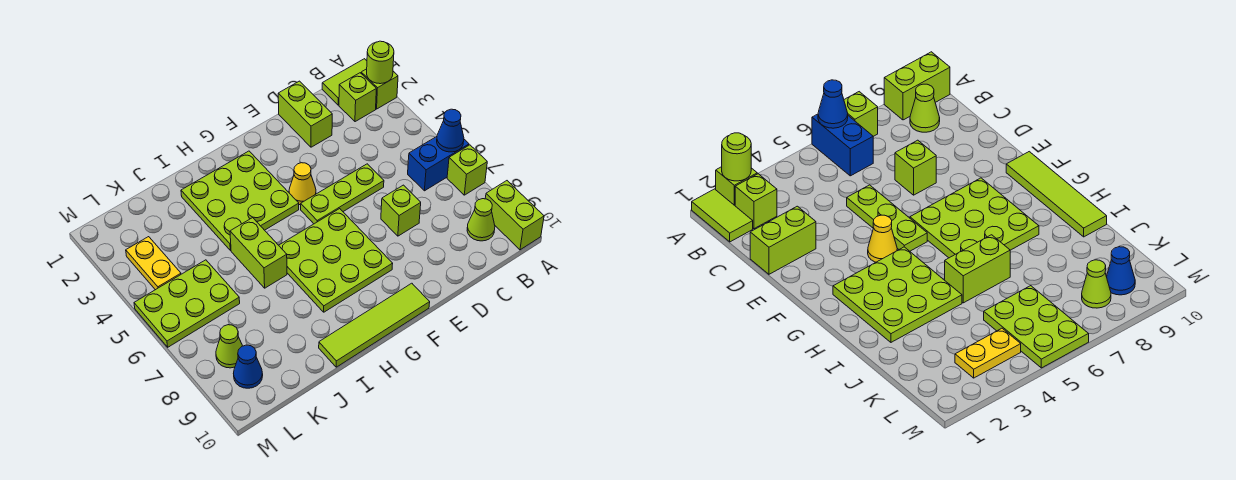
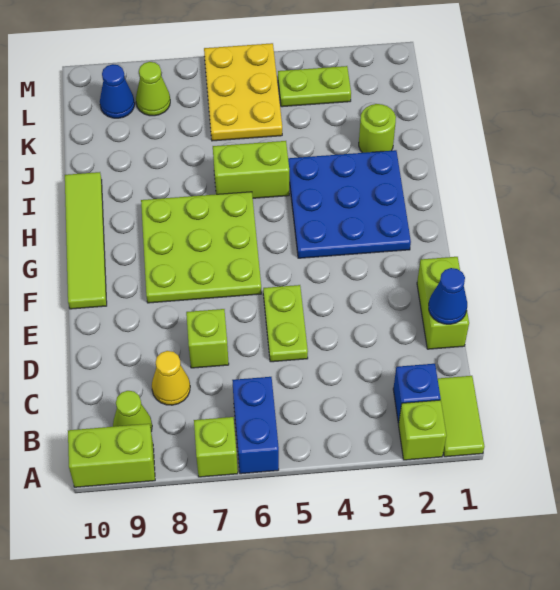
lime 1x1 round brick [367,41,394,84] -> lime 1x1 round brick moved to [359,104,396,153]
blue 1x1 cone [437,109,464,152] -> blue 1x1 cone moved to [429,268,467,324]
lime 1x1 brick [339,73,376,122] -> blue 1x1 brick [393,364,441,423]
lime 1x2 brick [278,81,332,147] -> lime 1x2 brick turned to [417,257,469,349]
lime 1x3 plate [301,164,384,224] -> lime 1x2 plate [263,285,308,362]
yellow 1x1 cone [289,163,316,205] -> yellow 1x1 cone moved to [152,351,190,405]
lime 3x3 plate [181,151,299,250] -> blue 3x3 plate [288,150,411,258]
lime 2x3 plate [134,260,240,347] -> yellow 2x3 plate [204,43,282,141]
yellow 1x2 plate [126,237,181,290] -> lime 1x2 plate [278,66,351,107]

